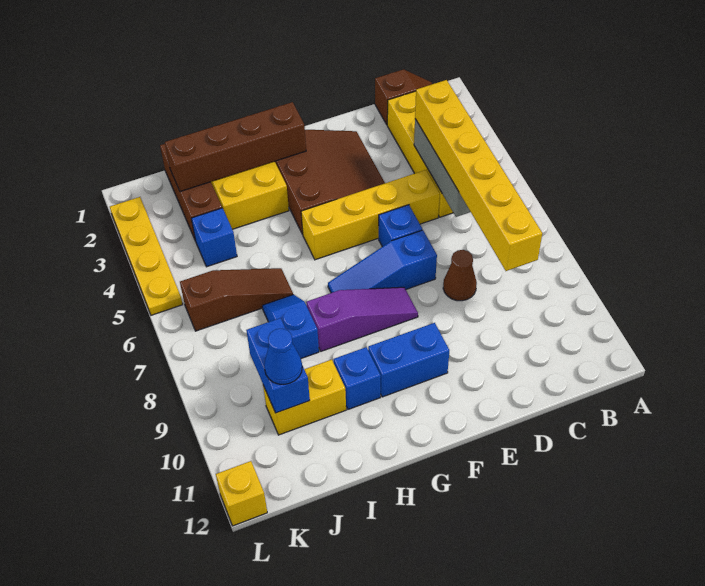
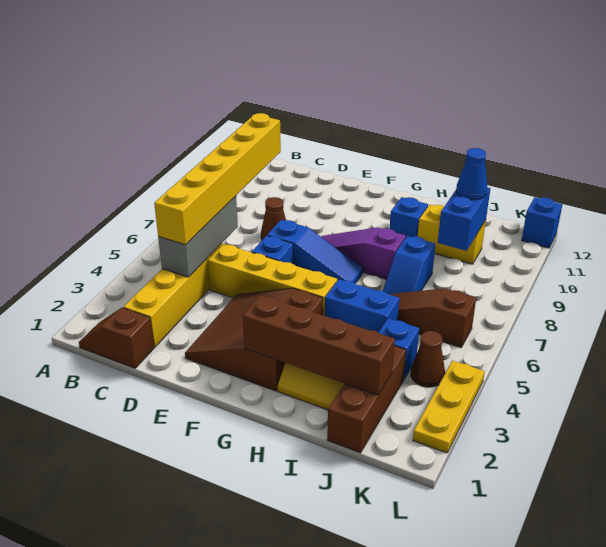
blue 1x2 brick [368,323,449,397] -> blue 1x2 brick moved to [325,279,400,332]
none -> brown 1x1 cone [411,331,445,387]
yellow 1x4 plate [110,197,183,315] -> yellow 1x3 plate [413,361,485,453]
yellow 1x1 brick [216,461,267,526] -> blue 1x1 brick [522,197,562,248]

